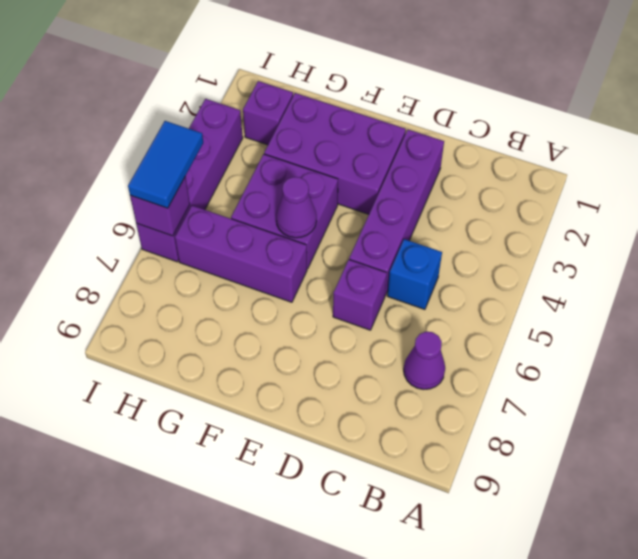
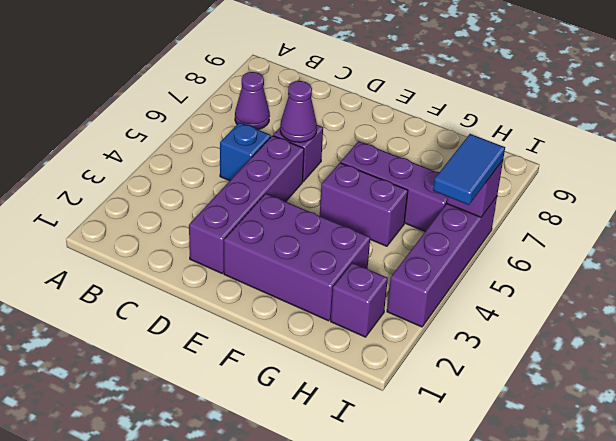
purple 2x2 brick [231,154,338,269] -> purple 1x2 brick [320,163,408,246]
purple 1x1 cone [276,177,317,238] -> purple 1x1 cone moved to [280,81,317,142]

